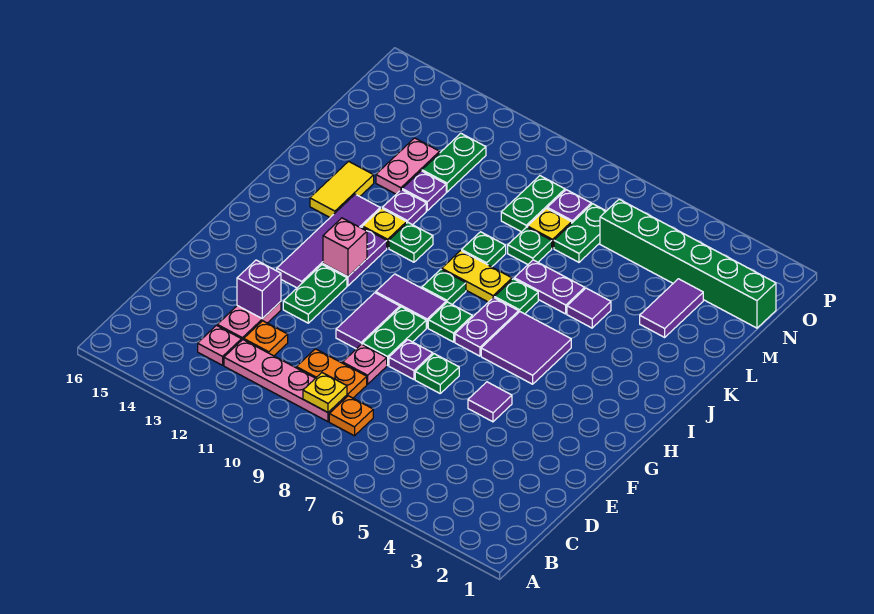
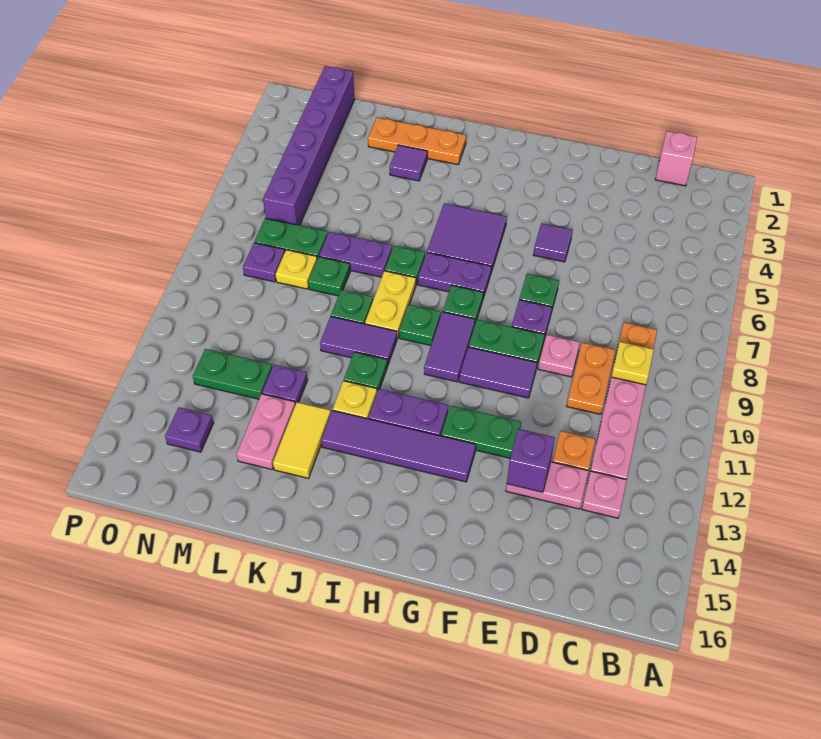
pink 1x1 brick [323,218,367,276] -> pink 1x1 brick moved to [655,131,697,186]
none -> orange 1x3 plate [368,118,466,165]
yellow 1x2 tile [310,161,374,217] -> yellow 1x2 tile turned to [273,402,331,478]
purple 1x1 tile [567,288,611,328] -> purple 1x1 tile moved to [390,145,427,181]
purple 1x2 plate [514,260,585,314] -> purple 1x2 plate turned to [319,232,392,277]
purple 1x1 plate [382,190,426,225] -> purple 1x1 plate moved to [165,407,214,452]
purple 1x2 tile [640,279,703,337] -> purple 1x2 tile moved to [320,317,397,366]
pink 1x2 plate [376,138,440,194] -> pink 1x2 plate turned to [237,394,295,469]
green 1x2 plate [501,176,565,232] -> none
green 1x6 brick [600,199,776,328] -> purple 1x6 brick [263,66,355,225]

